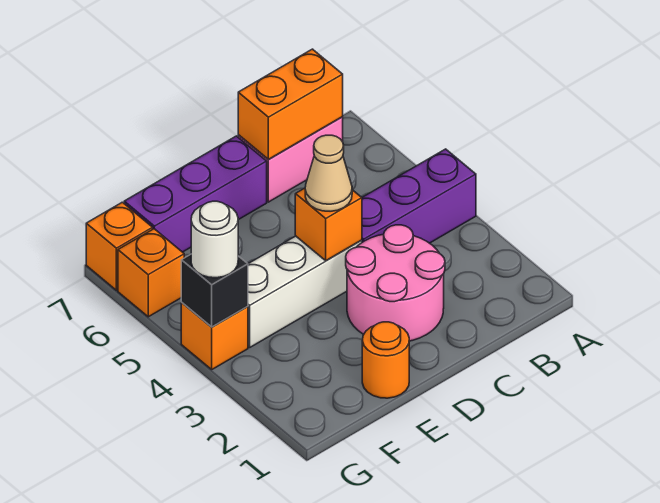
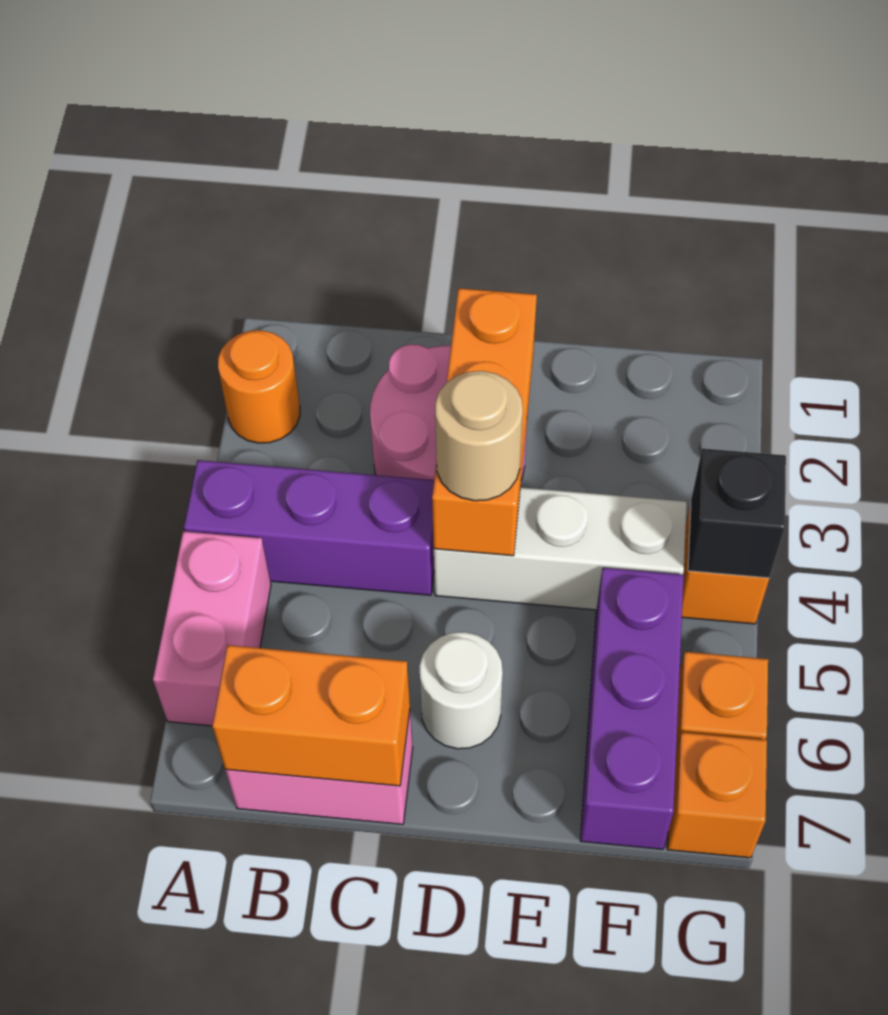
none -> pink 1x2 brick [153,531,271,726]
orange 1x1 brick [295,188,362,261] -> orange 1x3 brick [432,288,537,556]
tan 1x1 cone [305,135,352,211] -> tan 1x1 round brick [435,371,523,501]
purple 1x3 brick [124,136,267,252] -> purple 1x3 brick turned to [580,568,684,849]
orange 1x1 round brick [362,322,409,398] -> orange 1x1 round brick moved to [218,330,300,443]
white 1x1 round brick [191,201,238,278] -> white 1x1 round brick moved to [419,632,503,749]

